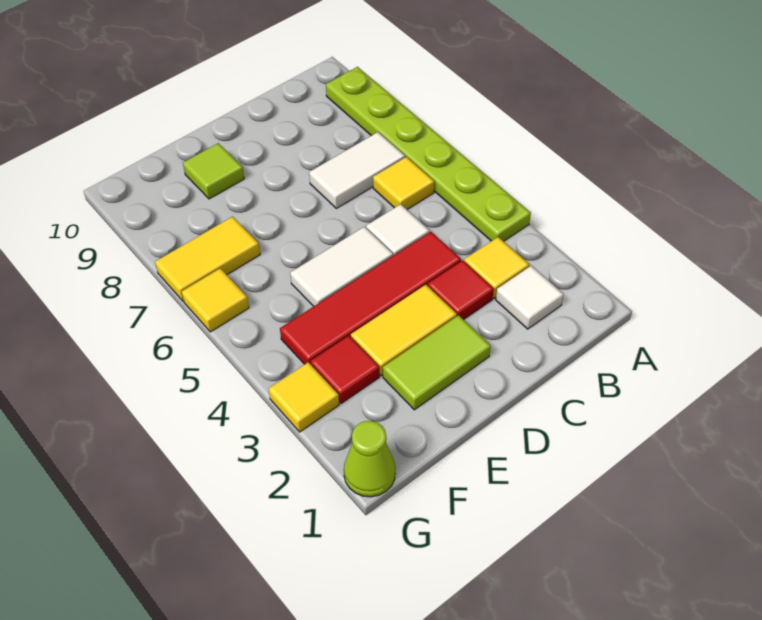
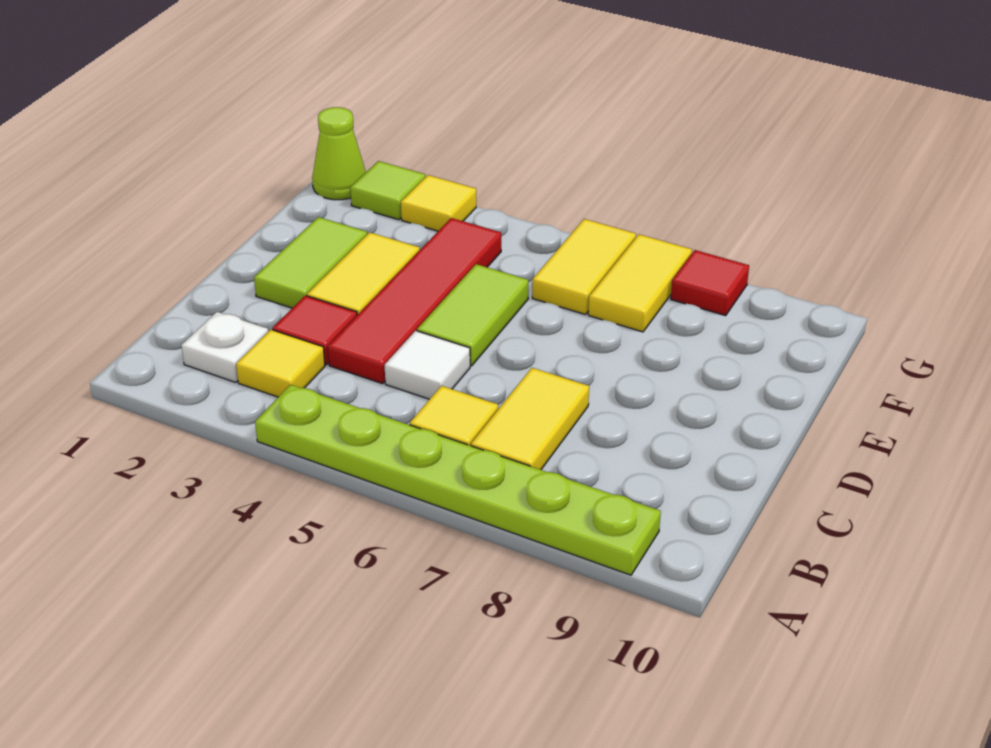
white 1x1 tile [496,266,564,329] -> white 1x1 plate [181,312,268,382]
white 1x2 tile [309,132,405,209] -> yellow 1x2 tile [471,368,589,470]
white 1x2 tile [290,227,393,306] -> lime 1x2 tile [417,264,529,366]
lime 1x1 tile [183,143,244,199] -> lime 1x1 tile moved to [350,161,426,220]
red 1x1 tile [310,336,379,404] -> red 1x1 tile moved to [671,250,749,316]
yellow 1x1 tile [182,268,249,332] -> yellow 1x2 tile [532,219,636,315]

